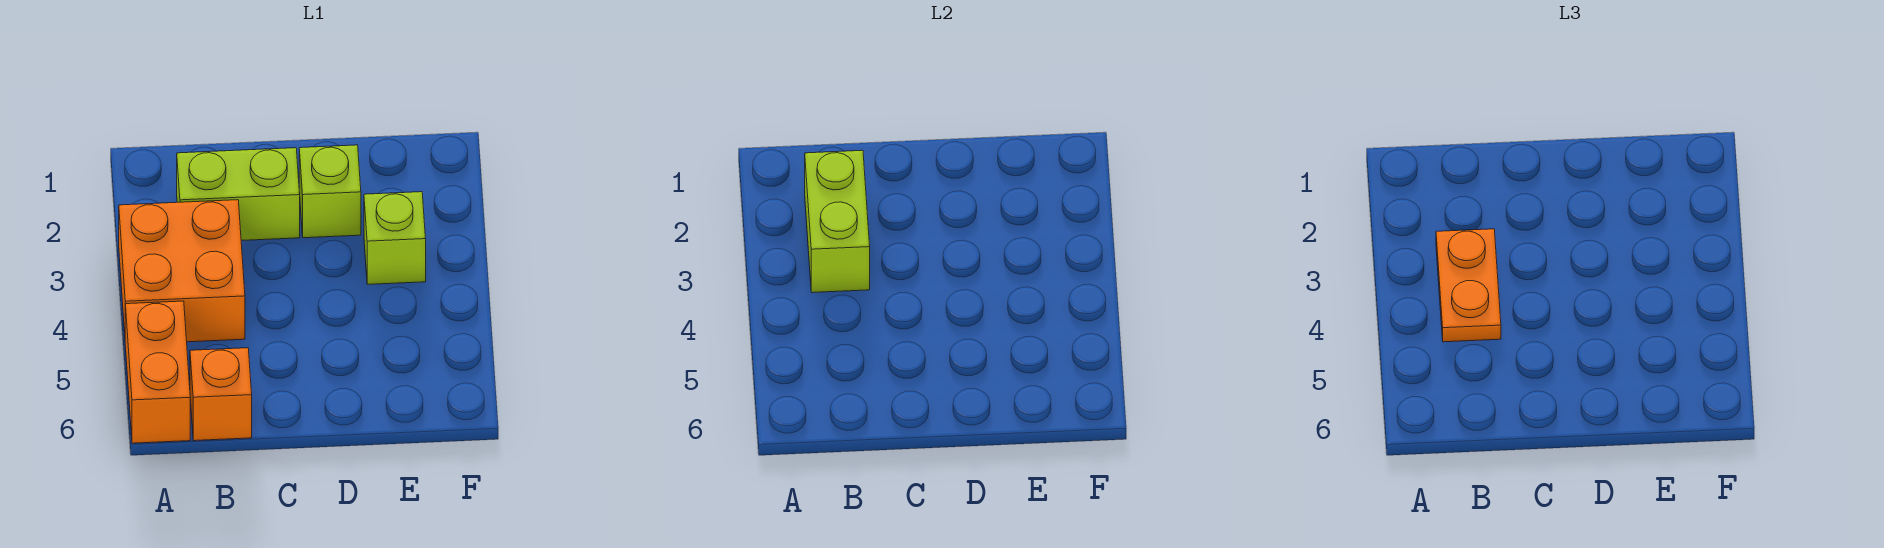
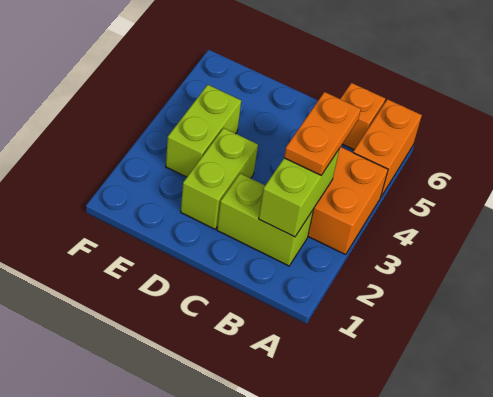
lime 1x1 brick [299,145,361,238] -> lime 1x2 brick [181,128,258,229]
lime 1x1 brick [364,192,426,284] -> lime 1x2 brick [166,85,241,177]

